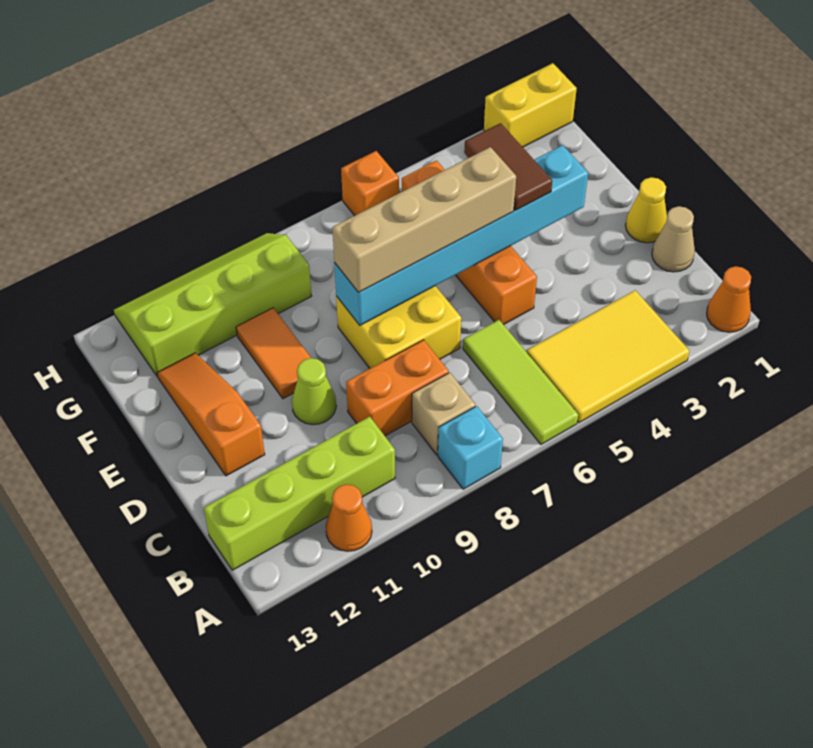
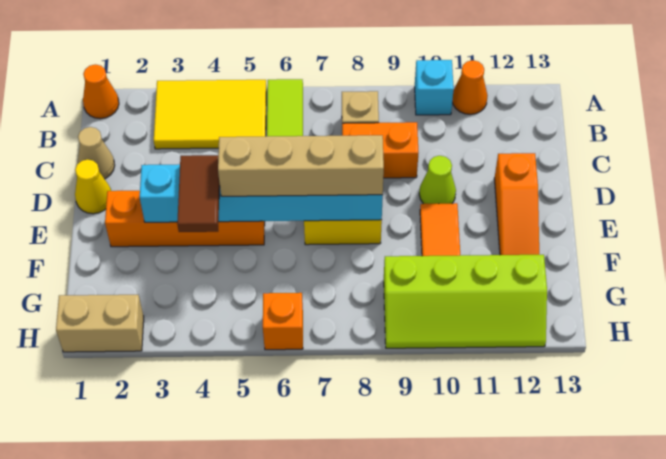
cyan 1x1 brick [438,406,503,489] -> cyan 1x1 brick moved to [415,60,454,115]
lime 1x4 brick [204,417,395,570] -> none
orange 1x4 brick [402,161,537,325] -> orange 1x4 brick turned to [105,191,265,247]
yellow 1x2 brick [484,63,577,147] -> tan 1x2 brick [56,295,144,352]

